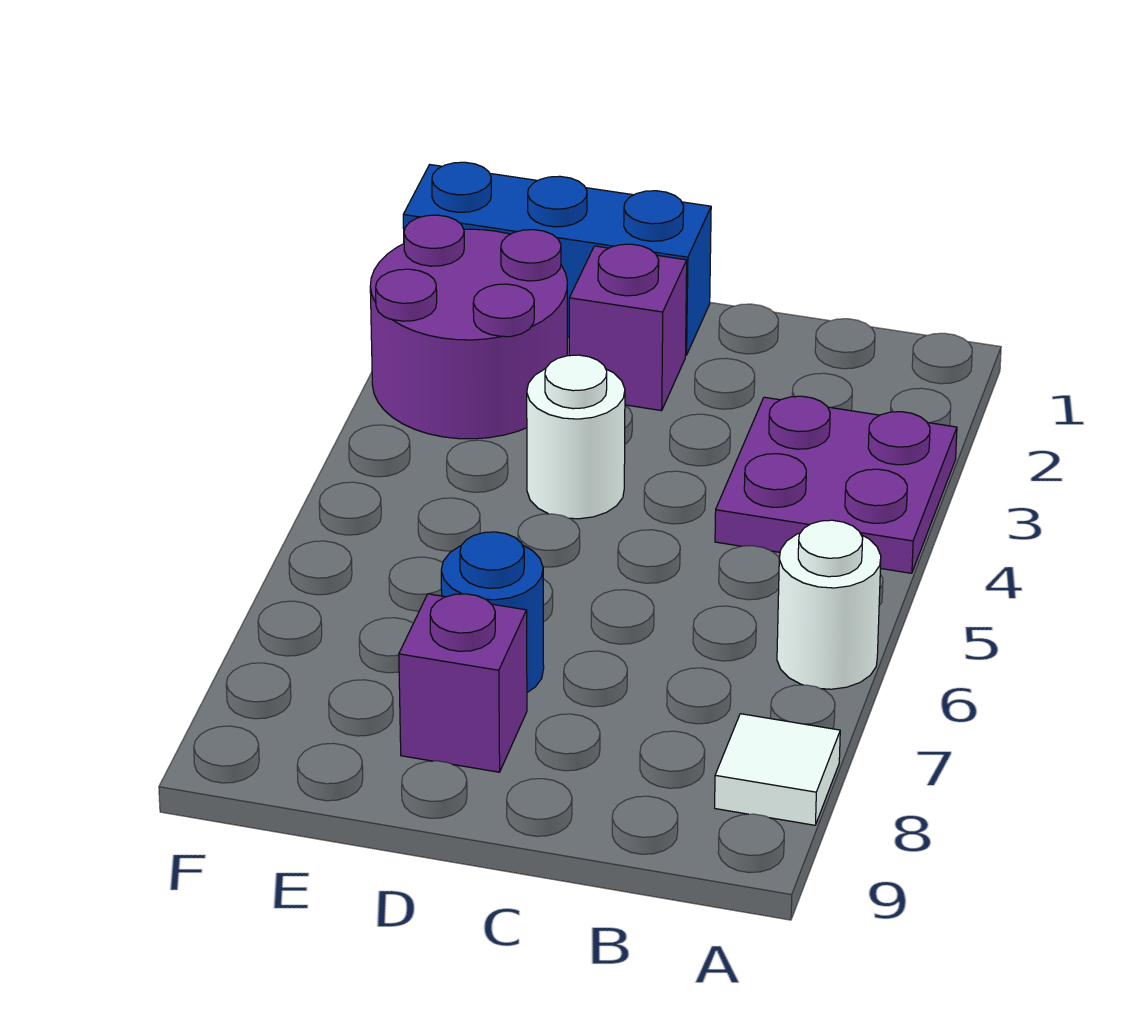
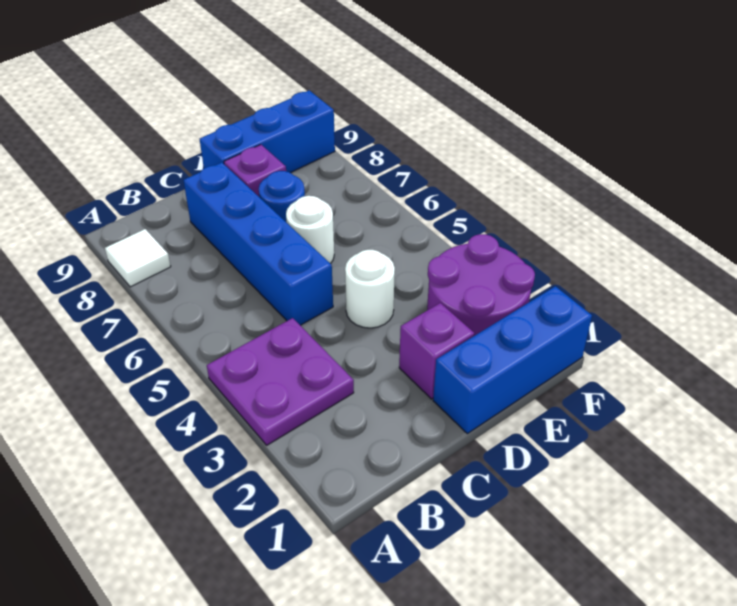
white 1x1 round brick [777,520,881,689] -> white 1x1 round brick moved to [286,196,334,264]
none -> blue 1x4 brick [183,162,333,325]
none -> blue 1x3 brick [200,90,335,173]

